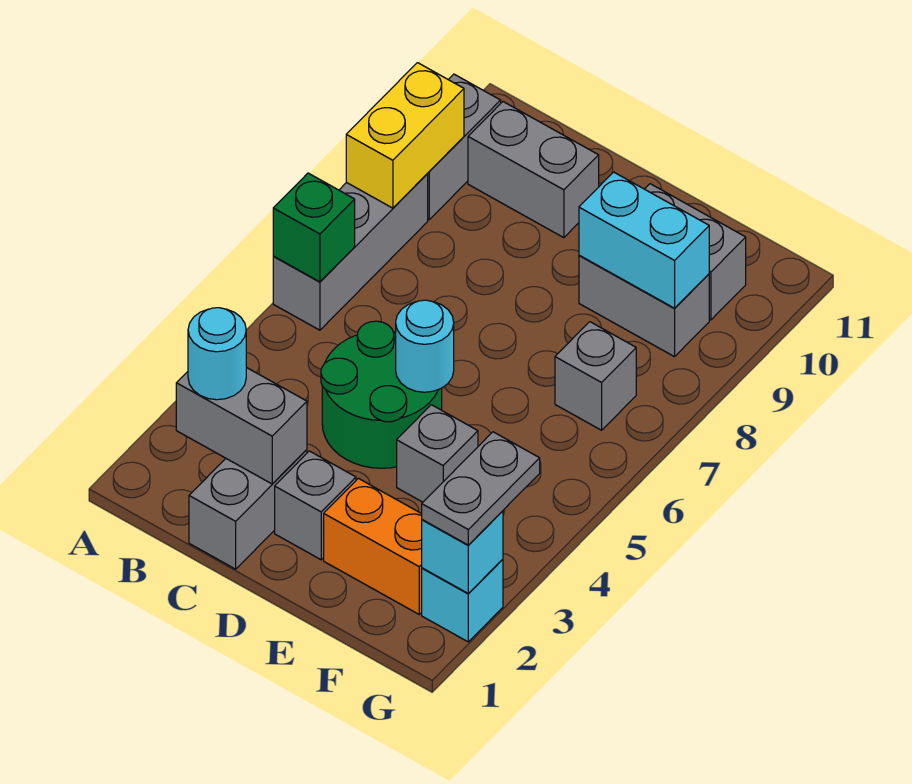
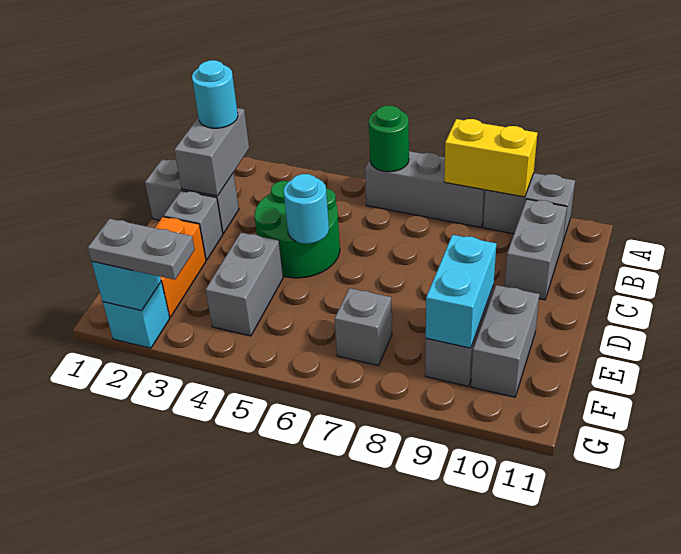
green 1x1 brick [273,173,355,282] -> green 1x1 round brick [369,106,409,172]
grey 1x1 brick [397,405,478,502] -> grey 1x2 brick [206,233,283,336]

